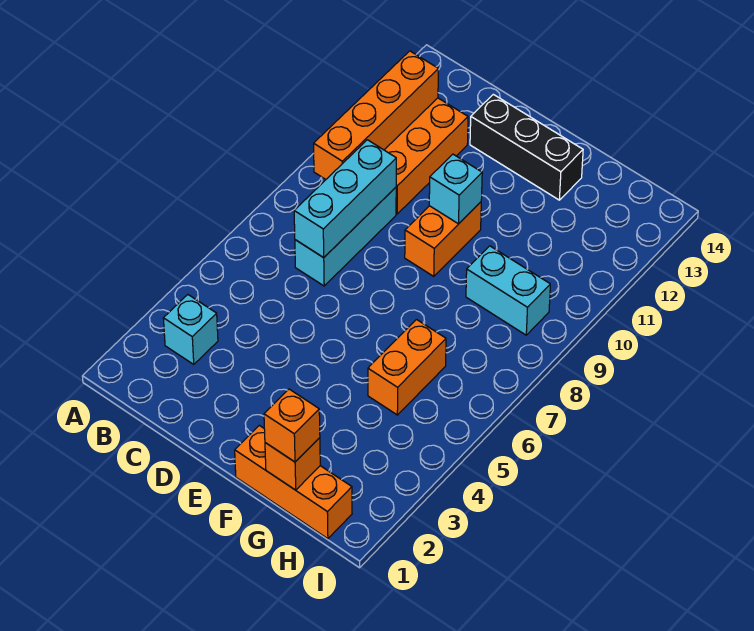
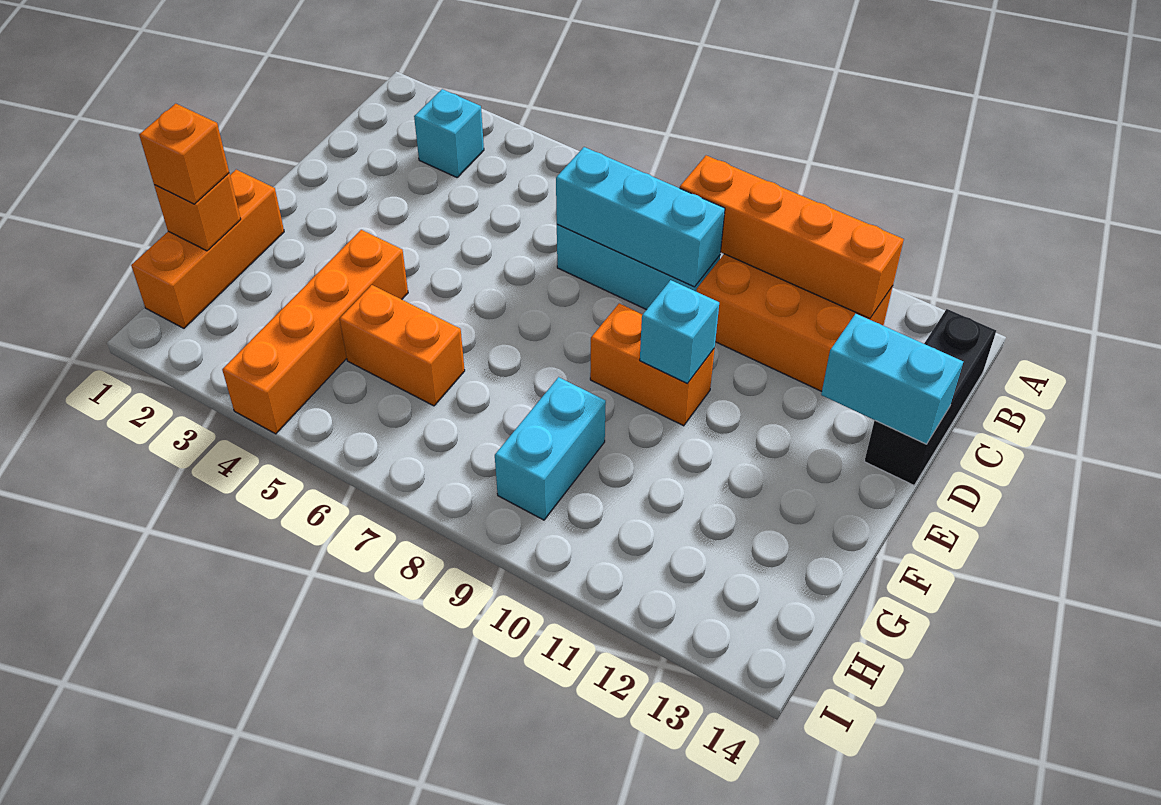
black 1x3 brick [470,94,583,200] -> black 1x3 brick moved to [864,309,996,485]
none -> cyan 1x2 brick [821,314,963,444]
none -> orange 1x4 brick [222,230,408,434]

